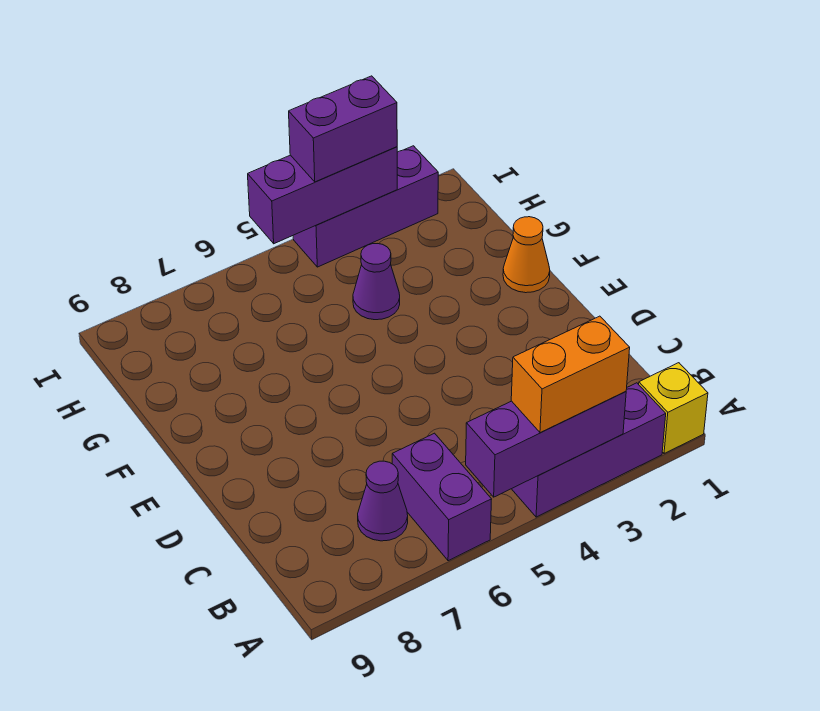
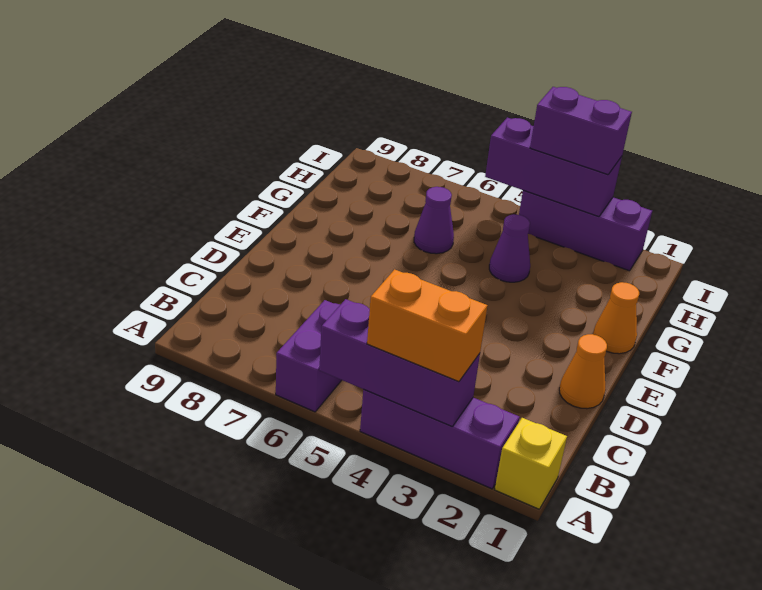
purple 1x1 cone [358,461,408,541] -> purple 1x1 cone moved to [414,187,454,254]
none -> orange 1x1 cone [559,334,607,409]

